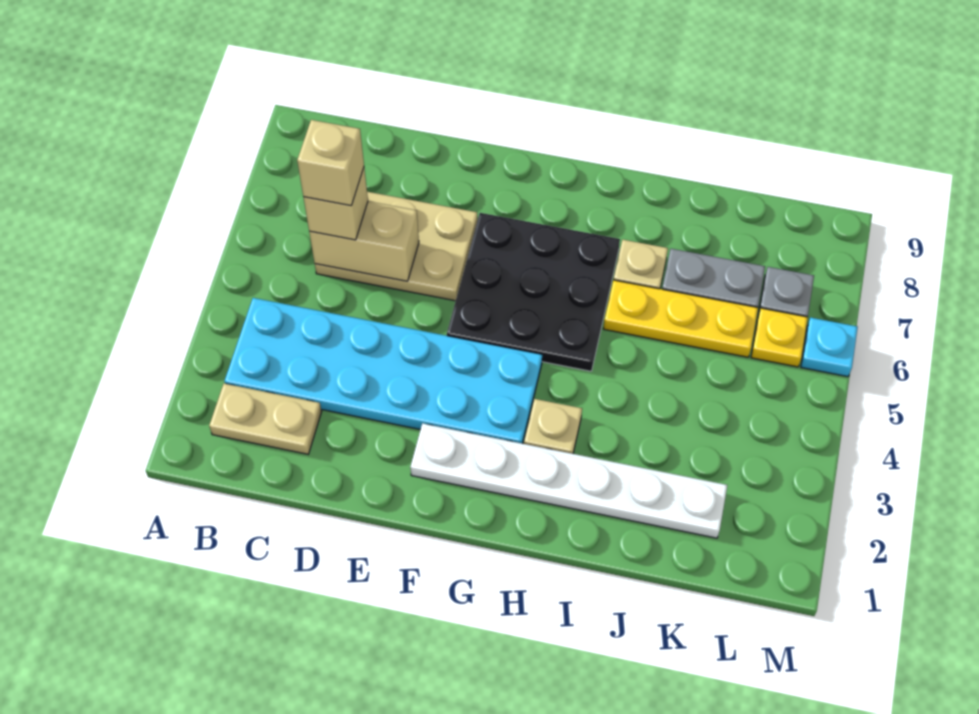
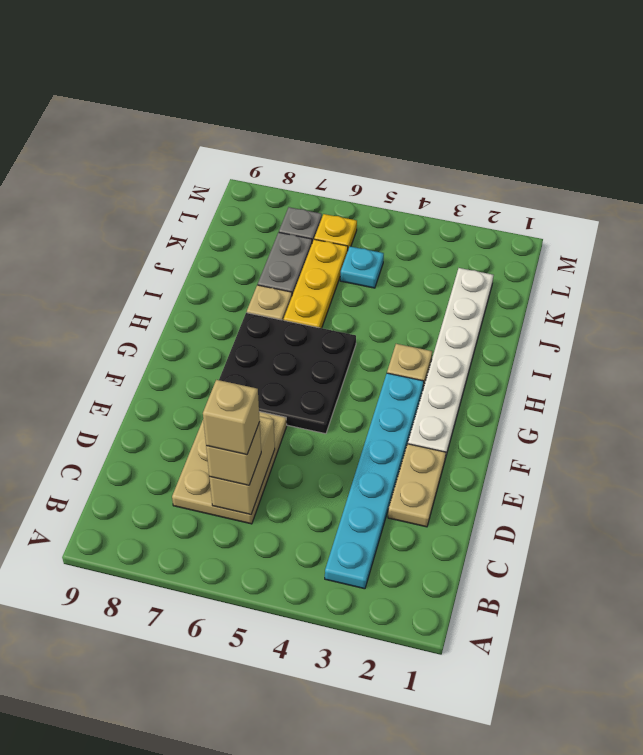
tan 1x2 plate [209,383,322,454] -> tan 1x2 plate moved to [388,444,446,527]
cyan 2x6 plate [225,298,542,444] -> cyan 1x6 plate [325,373,424,589]
cyan 1x1 plate [801,318,858,377] -> cyan 1x1 plate moved to [340,247,384,288]

